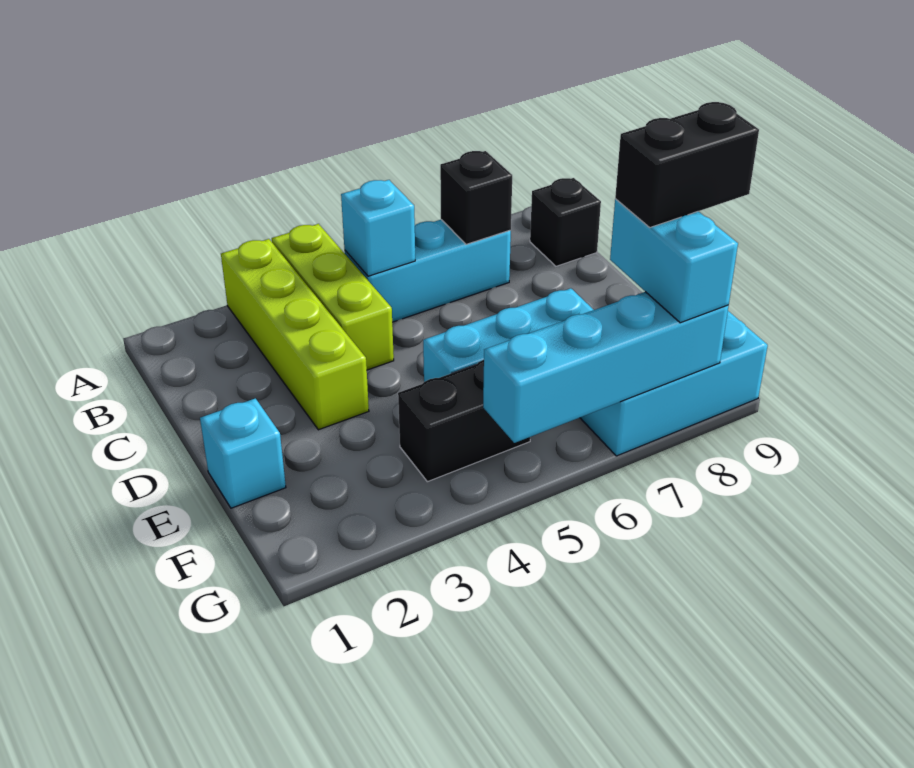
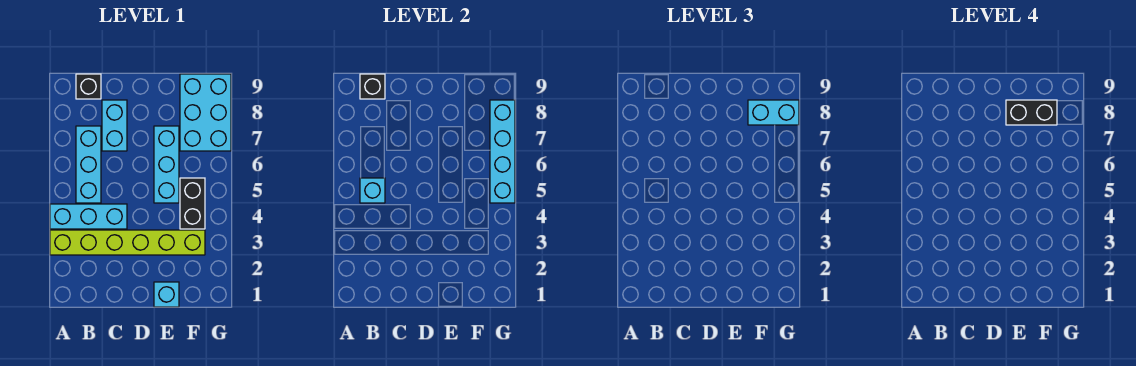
lime 1x4 brick [221,239,369,430] -> lime 1x6 brick [50,230,205,255]
lime 1x3 brick [272,224,394,370] -> cyan 1x3 brick [50,204,127,229]
black 1x1 brick [440,151,512,244] -> black 1x1 brick moved to [360,74,385,99]
none -> cyan 1x2 brick [102,100,127,151]
black 1x2 brick [615,102,759,228] -> black 1x2 brick turned to [1006,100,1057,125]

